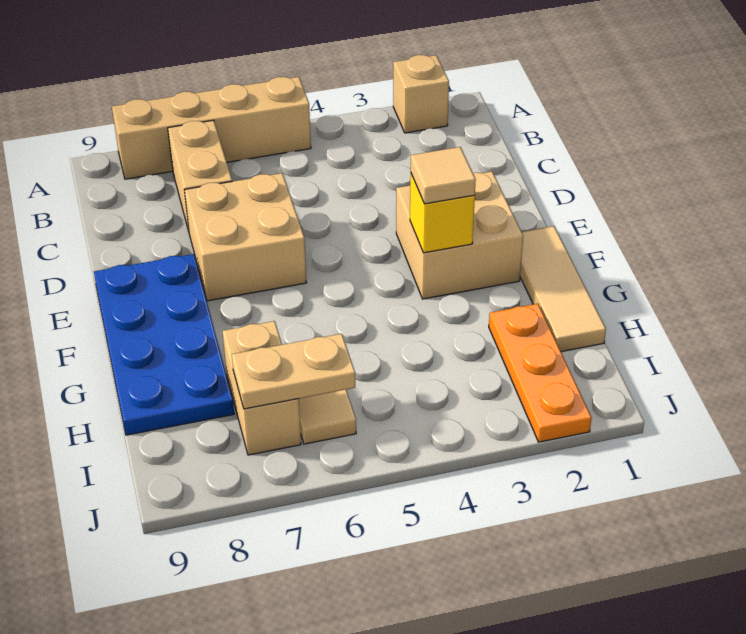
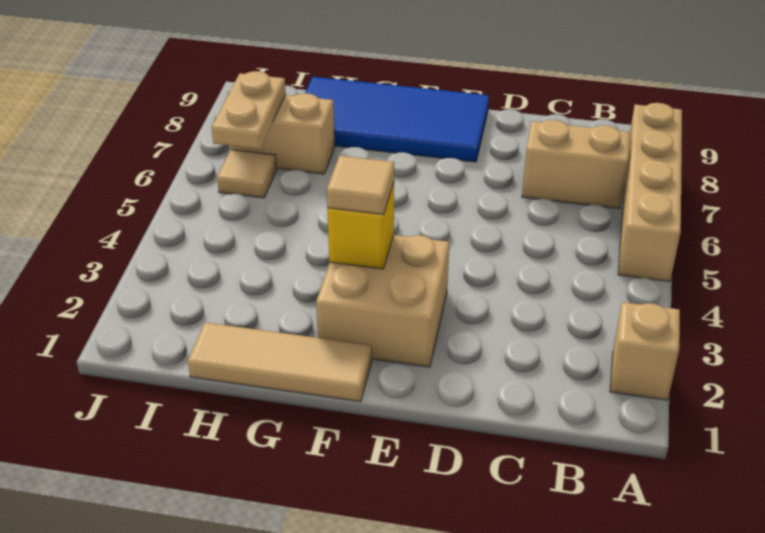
tan 2x2 brick [184,173,307,301] -> none
blue 2x4 plate [94,254,234,435] -> blue 2x4 tile [305,77,489,162]
orange 1x3 plate [489,304,592,442] -> none

